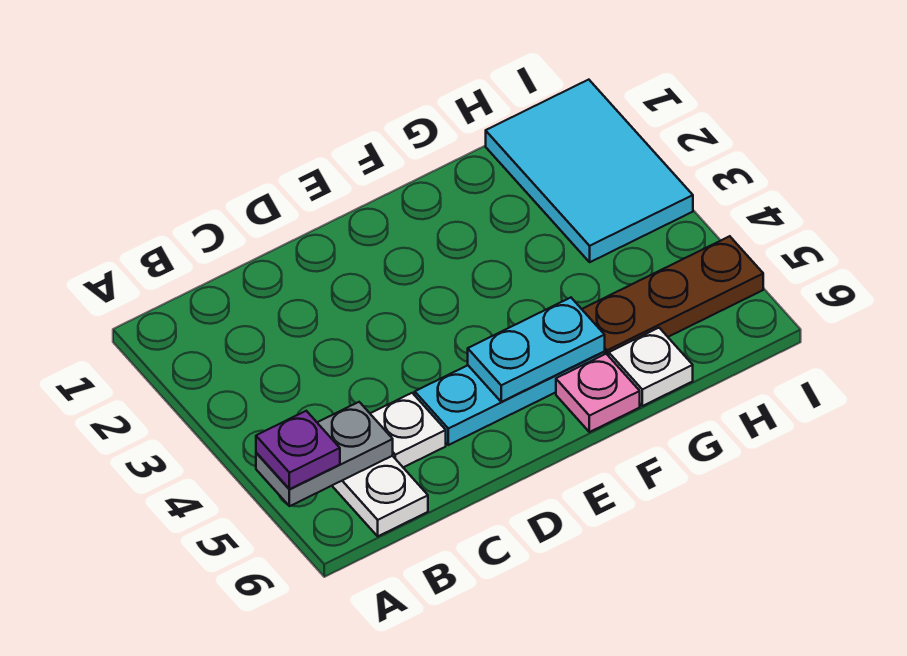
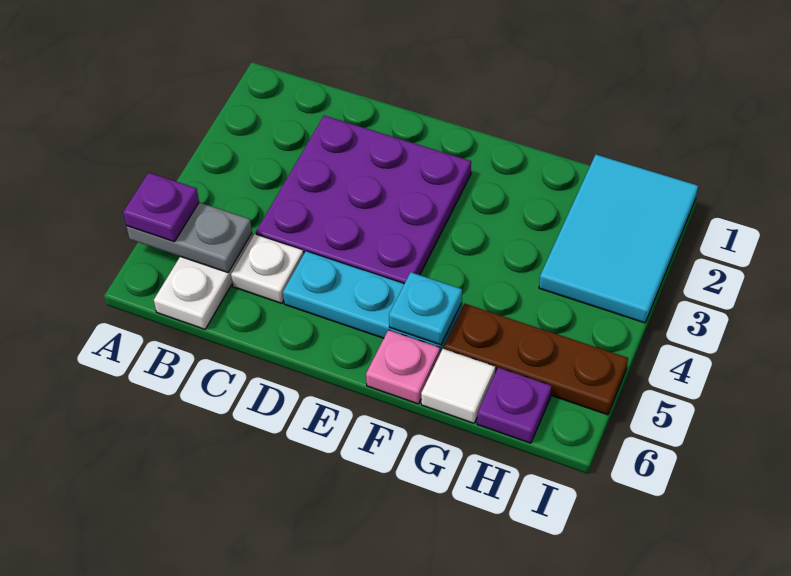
none -> purple 3x3 plate [256,116,471,283]
cyan 1x2 plate [468,298,605,402] -> cyan 1x1 plate [389,272,462,345]
white 1x1 plate [609,328,693,406] -> white 1x1 tile [421,349,495,423]
none -> purple 1x1 plate [477,367,552,443]

